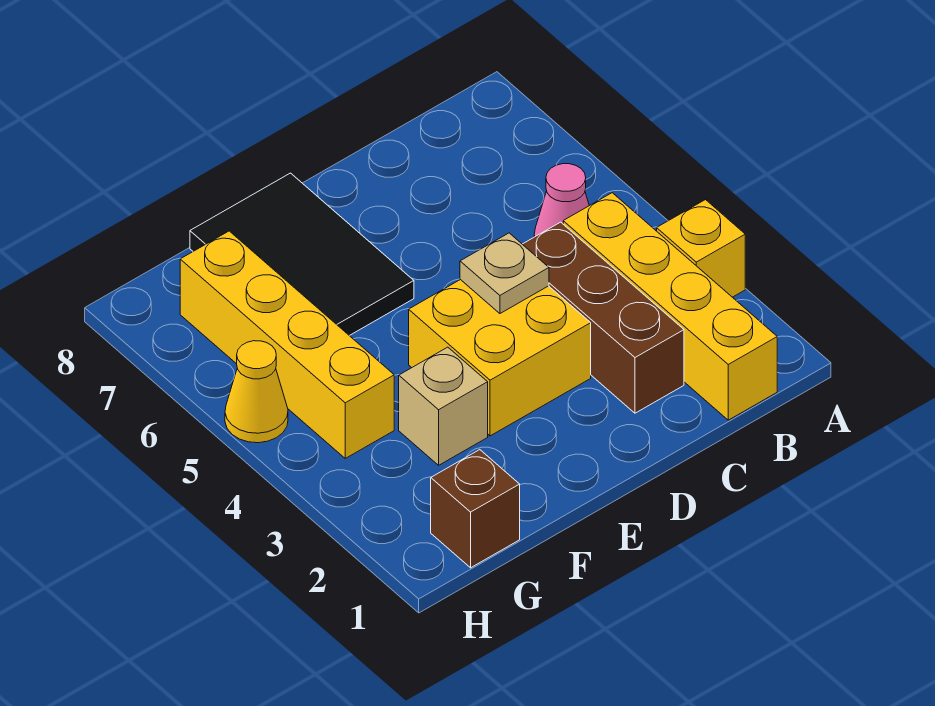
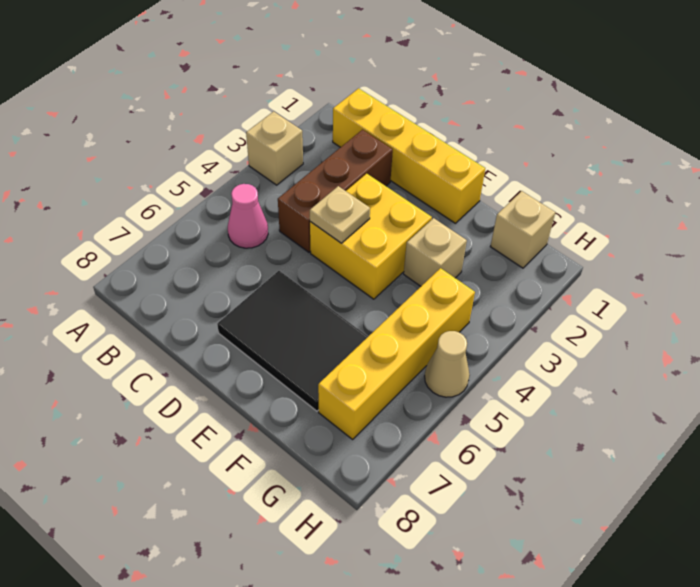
yellow 1x1 brick [657,200,745,297] -> tan 1x1 brick [246,111,303,185]
yellow 1x4 brick [563,193,777,420] -> yellow 1x4 brick turned to [333,88,485,223]
black 2x3 tile [190,173,414,336] -> black 2x3 tile turned to [217,271,368,411]
brown 1x1 brick [431,450,520,568] -> tan 1x1 brick [490,191,555,268]
yellow 1x1 cone [225,341,288,443] -> tan 1x1 cone [425,331,470,397]

